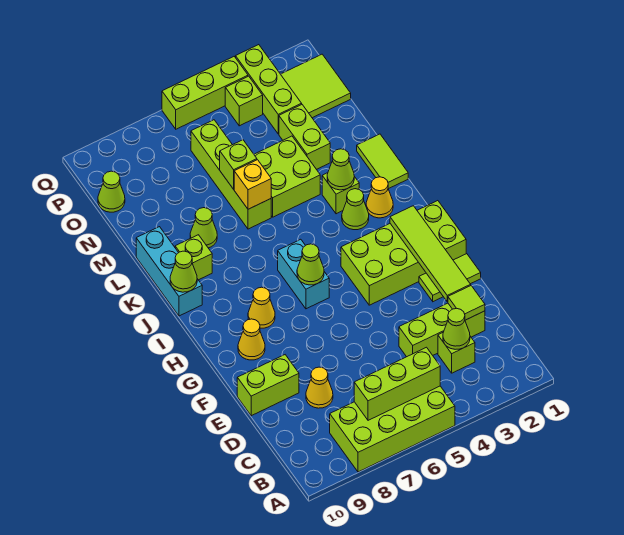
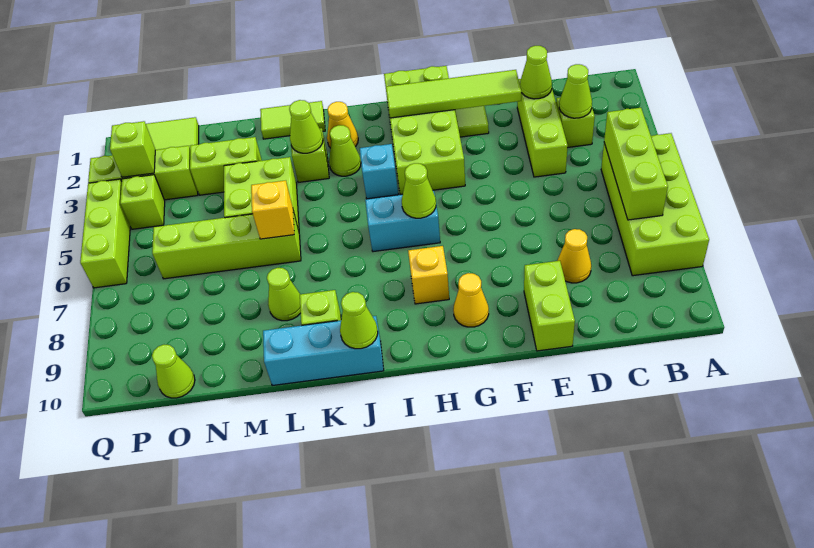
lime 1x1 tile [448,286,485,320] -> lime 1x1 cone [520,46,552,99]
yellow 1x1 cone [248,287,275,328] -> yellow 1x1 brick [408,246,449,304]
none -> cyan 1x1 brick [360,144,398,199]
lime 1x1 brick [220,140,257,189] -> lime 1x1 brick moved to [110,121,155,177]

